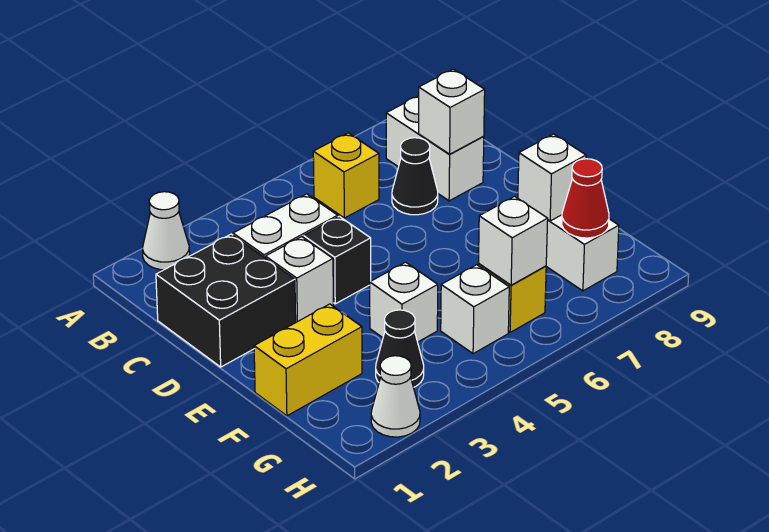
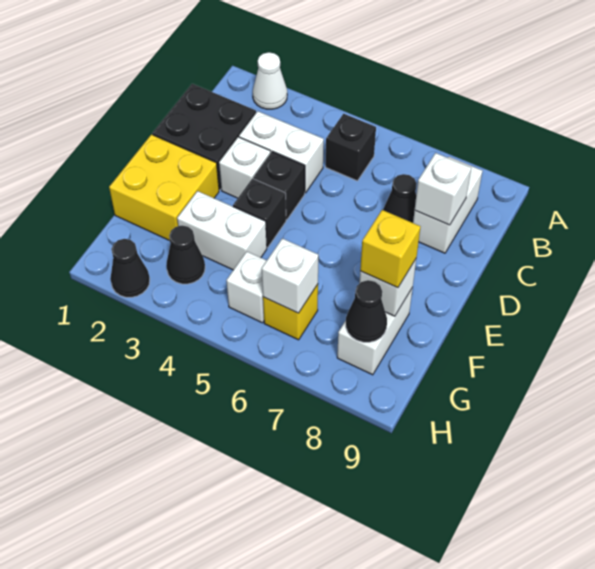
none -> black 1x1 brick [326,114,376,181]
yellow 1x1 brick [313,133,379,218] -> yellow 1x1 brick moved to [360,210,421,288]
none -> black 1x1 brick [233,179,286,248]
yellow 1x2 brick [254,304,362,416] -> yellow 2x2 brick [109,134,219,241]
white 1x1 brick [370,262,438,342] -> white 1x2 brick [177,191,267,270]
red 1x1 cone [562,159,609,238] -> black 1x1 cone [346,280,387,342]
white 1x1 cone [371,356,420,437] -> black 1x1 cone [110,239,150,297]

